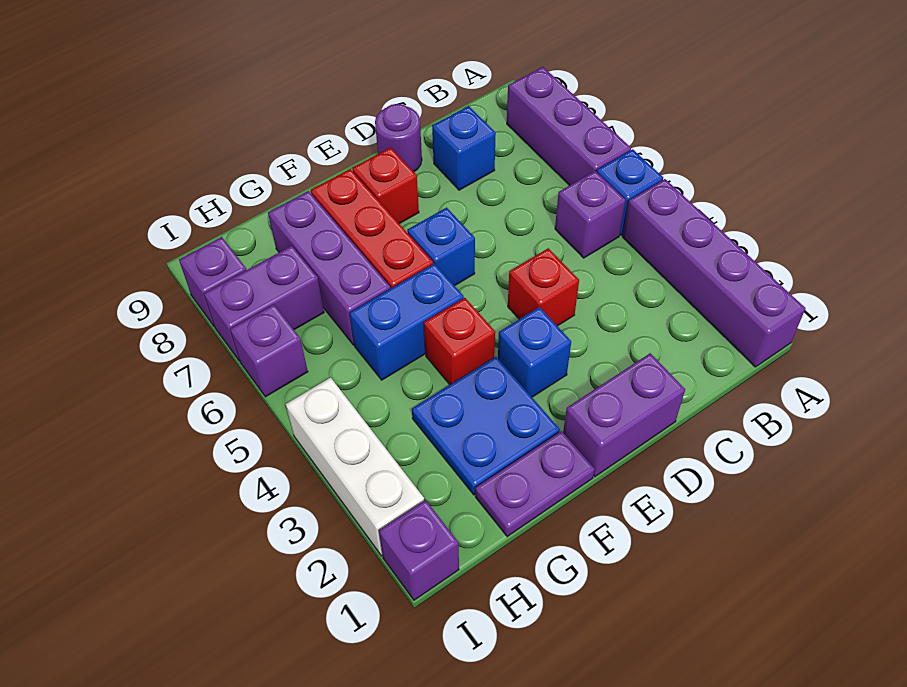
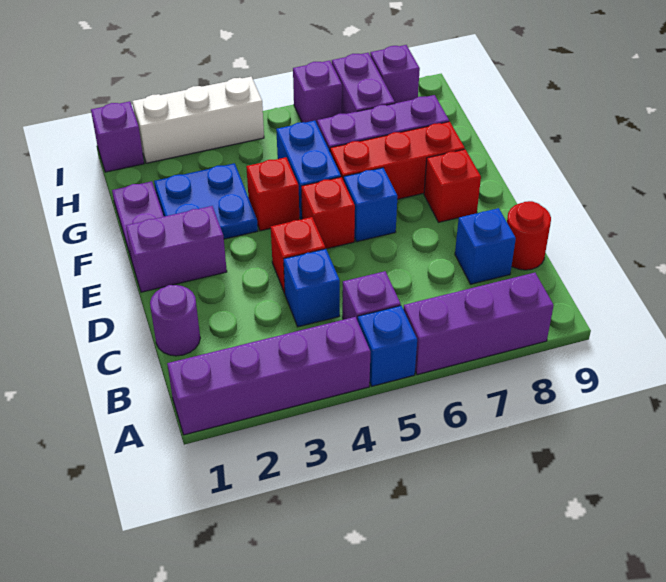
none -> red 1x1 round brick [507,201,551,270]
purple 1x2 brick [563,353,685,477] -> purple 1x2 brick turned to [126,206,227,292]
purple 1x1 round brick [375,104,422,172] -> purple 1x1 round brick moved to [150,285,200,356]
blue 1x1 brick [498,307,571,397] -> blue 1x1 brick moved to [284,249,340,327]
none -> red 1x1 brick [301,177,355,249]

